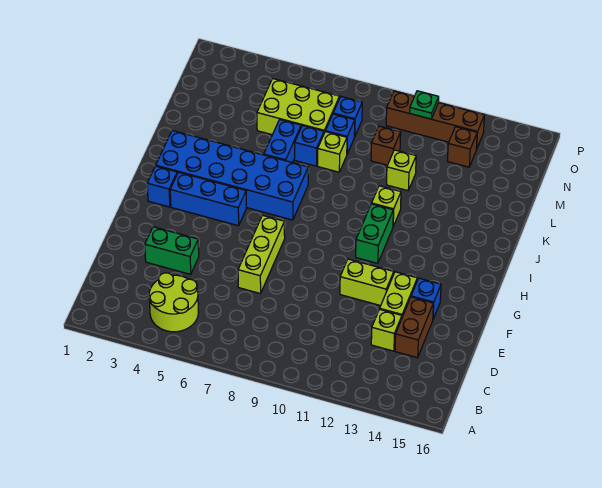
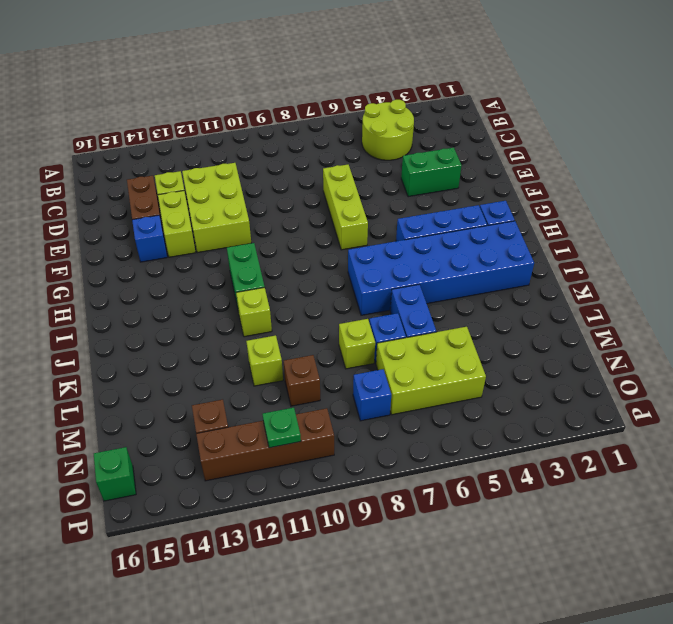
lime 1x2 brick [340,259,394,306] -> lime 2x3 brick [182,163,251,253]
blue 1x1 brick [326,114,355,154] -> none
none -> green 1x1 brick [94,447,136,501]

